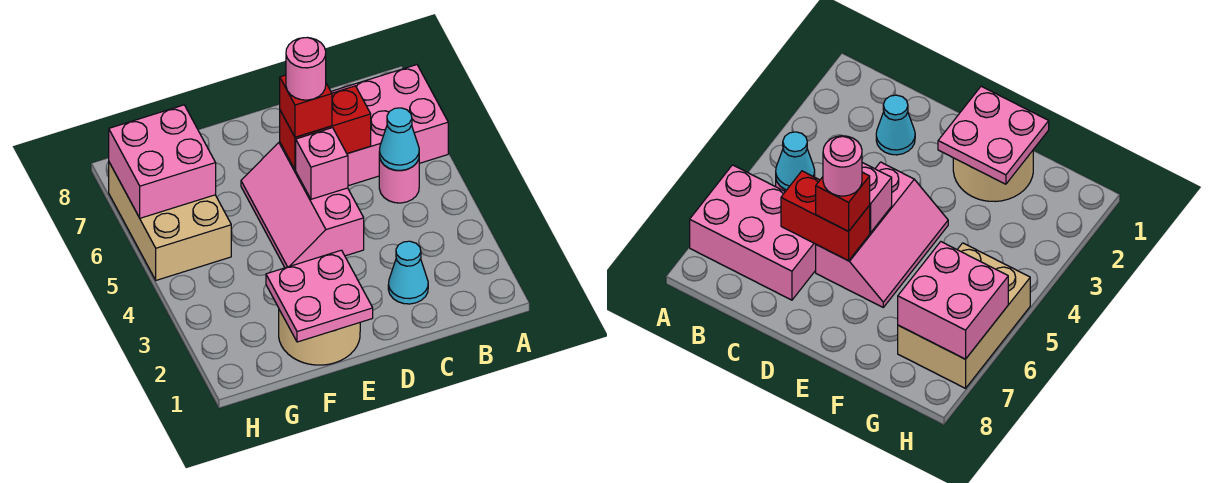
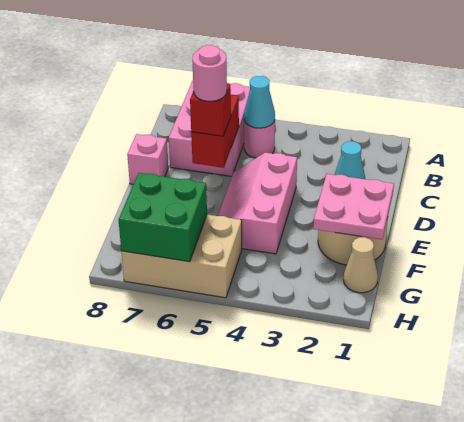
pink 2x3 slope [241,142,364,268] -> pink 2x3 slope turned to [218,153,297,254]
pink 1x1 brick [296,128,348,199] -> pink 1x1 brick moved to [127,134,168,184]
none -> tan 1x1 cone [344,237,378,293]
pink 2x2 brick [109,105,216,218] -> green 2x2 brick [118,173,207,262]

